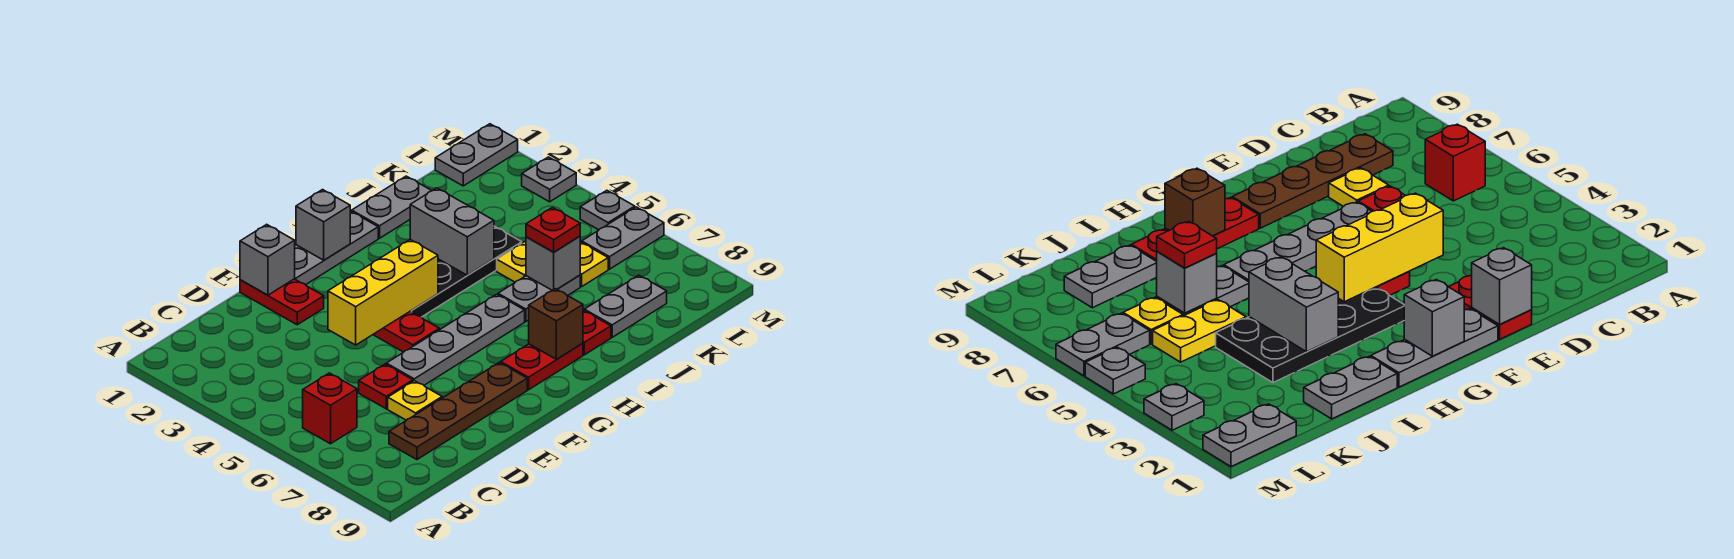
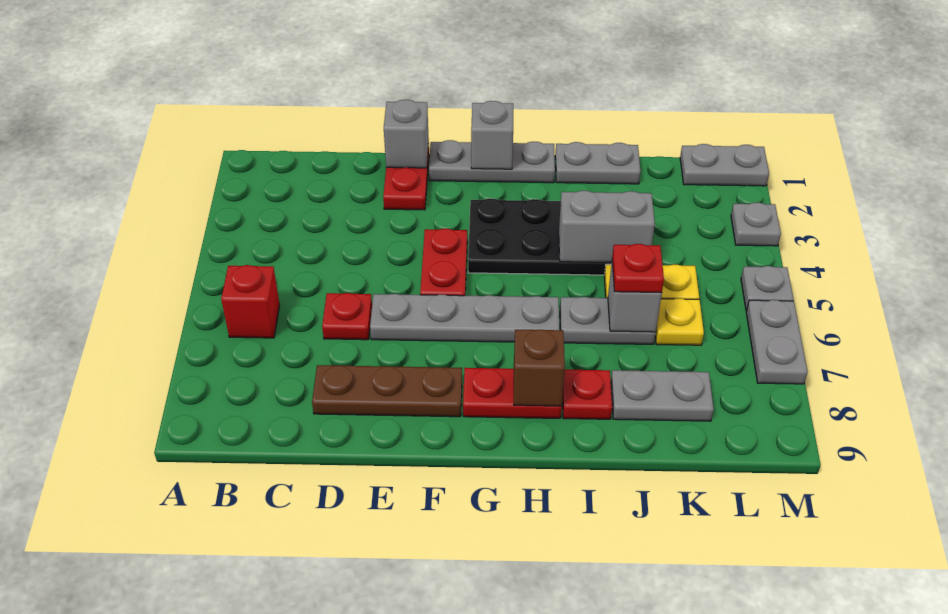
brown 1x4 plate [389,362,527,459] -> brown 1x3 plate [312,365,462,417]
yellow 1x1 plate [388,381,442,420] -> none
yellow 1x3 brick [328,240,438,345] -> none
grey 1x2 brick [410,188,494,275] -> grey 1x2 brick turned to [559,191,655,262]
grey 1x2 plate [582,207,664,269] -> grey 1x2 plate turned to [746,300,808,384]

